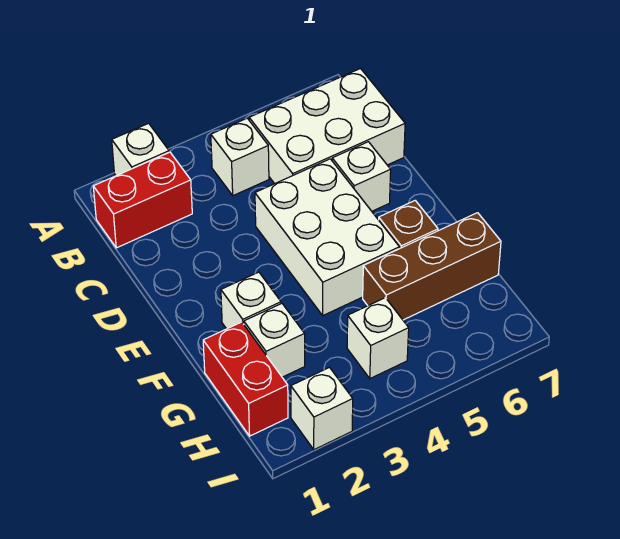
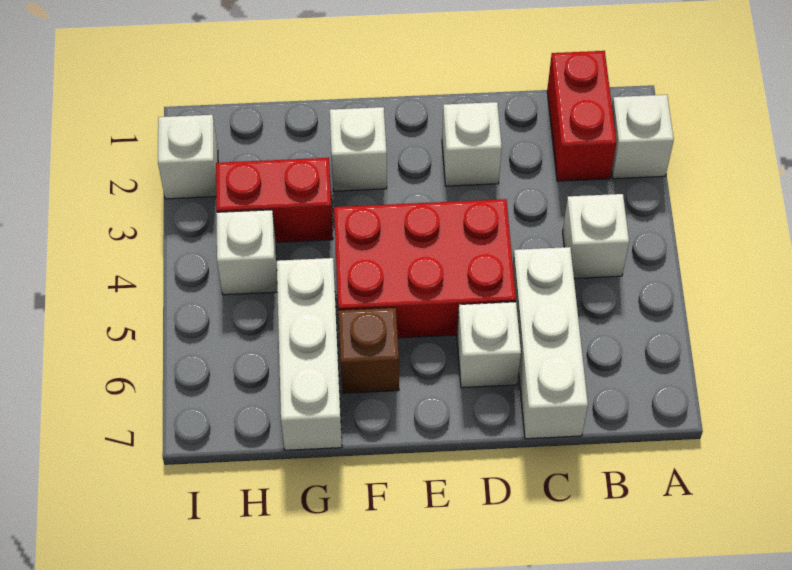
white 2x3 brick [249,69,405,184] -> white 1x3 brick [513,247,588,439]
white 2x3 brick [255,159,399,315] -> red 2x3 brick [334,199,516,338]
red 1x2 brick [203,322,288,436] -> red 1x2 brick moved to [216,158,333,242]
white 1x1 brick [244,304,305,377] -> white 1x1 brick moved to [442,102,502,186]
brown 1x3 brick [363,213,501,320] -> white 1x3 brick [277,258,342,450]

